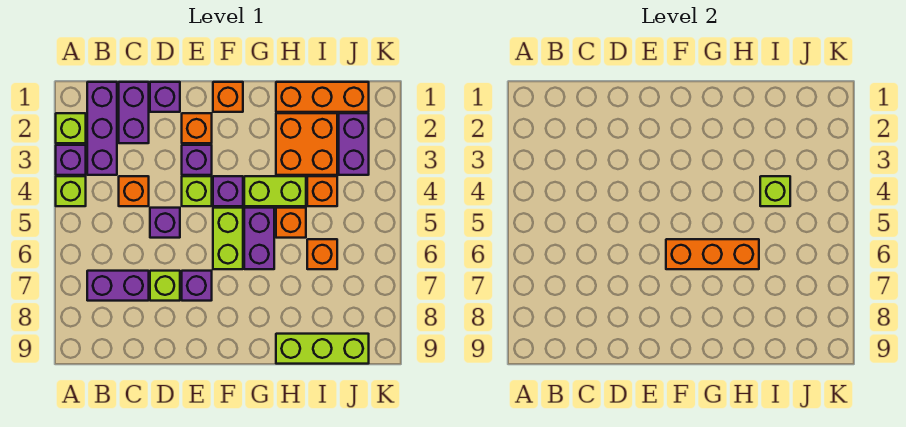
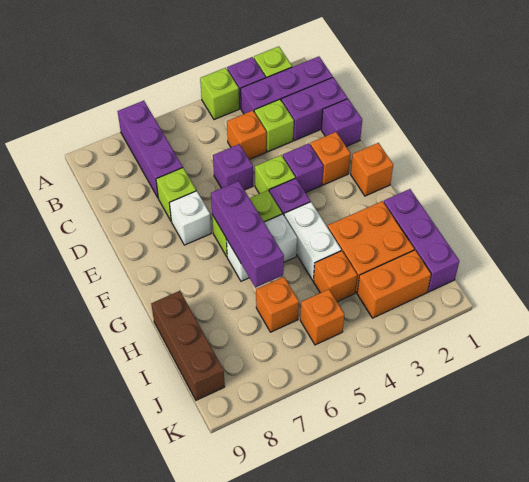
purple 1x2 brick [87,271,149,301] -> purple 1x3 brick [118,101,183,197]
purple 1x1 brick [182,271,212,301] -> white 1x1 brick [169,191,211,245]
orange 1x3 brick [666,239,759,269] -> purple 1x3 brick [211,181,284,288]
lime 1x2 brick [244,176,306,206] -> white 1x2 brick [284,202,341,281]
purple 1x2 brick [244,208,274,269] -> white 1x2 brick [226,214,297,281]
orange 1x3 brick [276,82,369,112] -> purple 1x3 brick [384,189,459,292]
orange 1x1 brick [276,208,306,238] -> orange 1x1 brick moved to [300,289,344,345]
lime 1x3 brick [276,334,369,364] -> brown 1x3 brick [151,291,225,400]
lime 1x1 brick [760,176,790,206] -> lime 1x1 brick moved to [254,99,294,152]
purple 1x2 brick [339,113,369,175] -> orange 1x2 brick [357,250,431,318]

